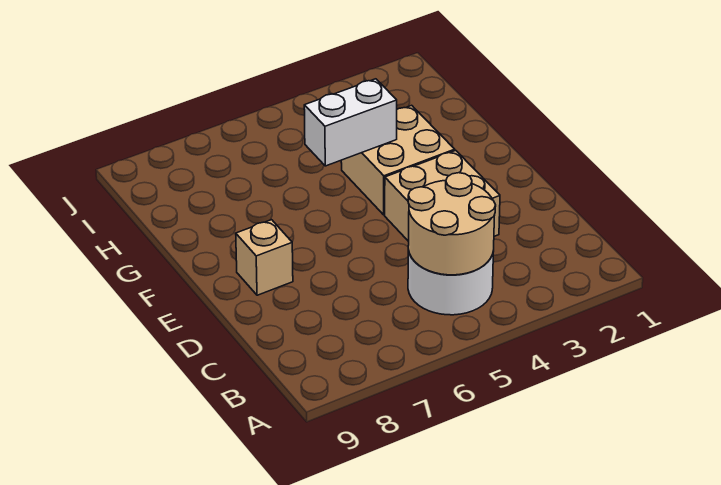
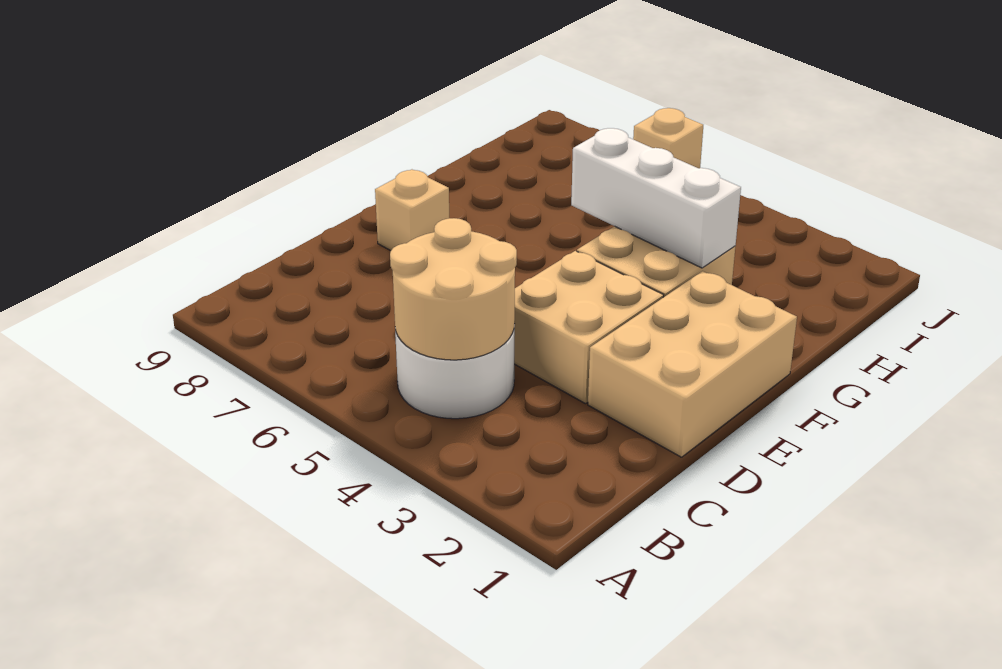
none -> tan 2x3 brick [588,271,797,457]
white 1x2 brick [304,79,397,166] -> white 1x3 brick [571,128,741,268]
none -> tan 1x1 brick [633,108,703,168]

